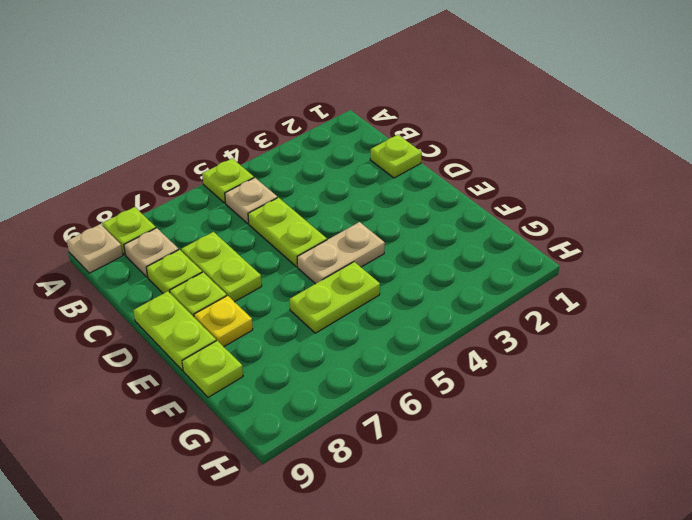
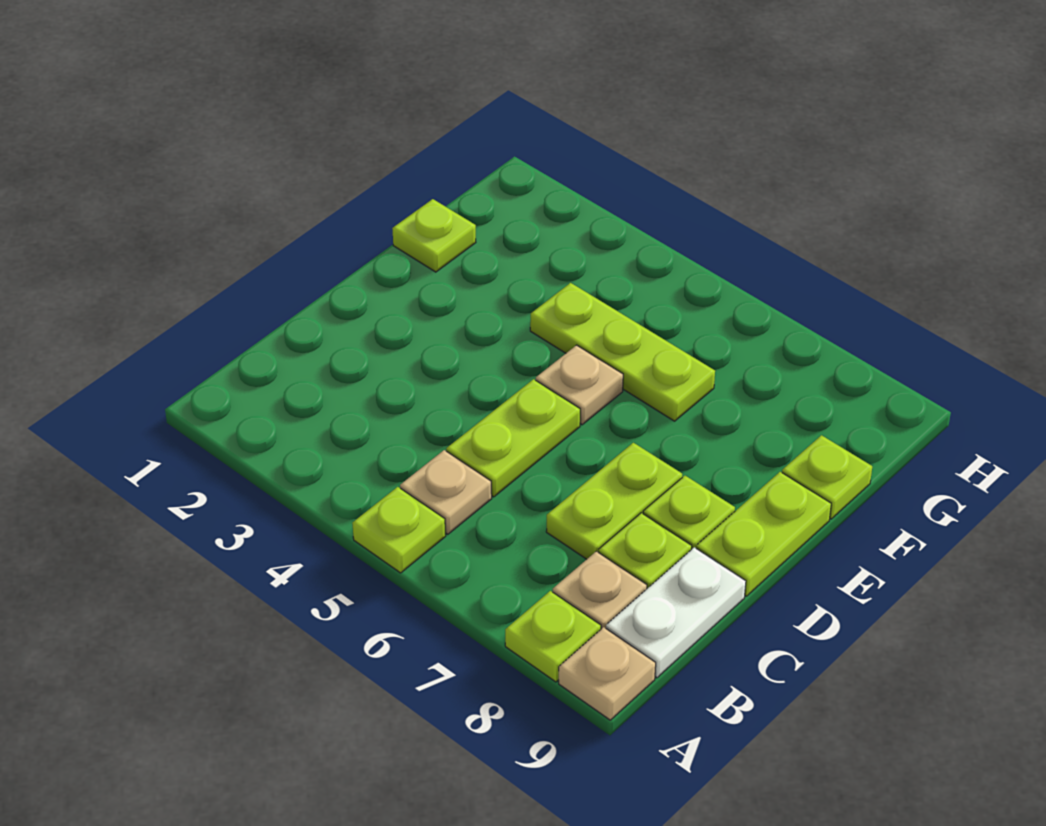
none -> white 1x2 plate [606,547,746,678]
lime 1x1 plate [370,135,422,178] -> lime 1x1 plate moved to [392,199,476,272]
tan 1x2 plate [297,222,385,284] -> tan 1x1 plate [536,345,623,425]
yellow 1x1 plate [194,296,253,347] -> none
lime 1x2 plate [290,262,380,333] -> lime 1x3 plate [530,283,715,421]

